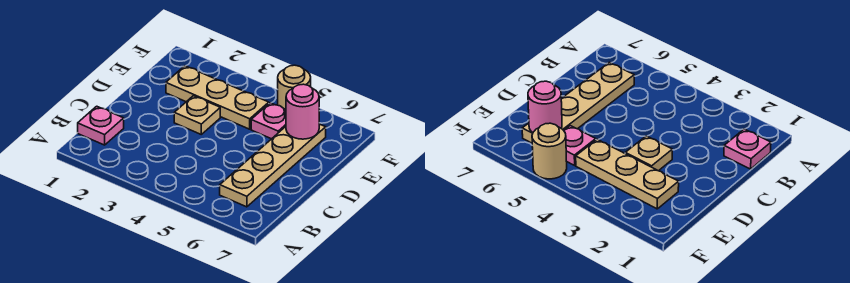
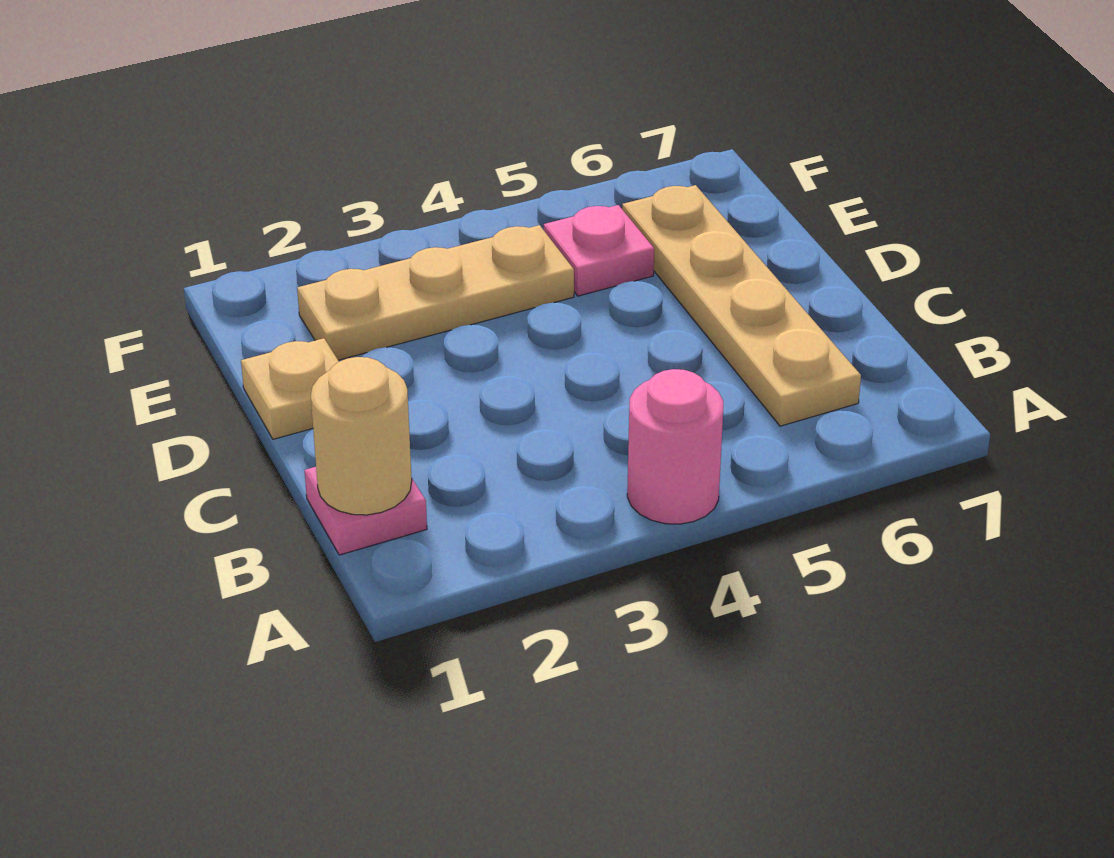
tan 1x1 plate [174,96,220,134] -> tan 1x1 plate moved to [241,338,339,439]
pink 1x1 round brick [286,84,319,139] -> pink 1x1 round brick moved to [627,369,723,524]
tan 1x1 round brick [278,65,311,109] -> tan 1x1 round brick moved to [311,357,412,515]

